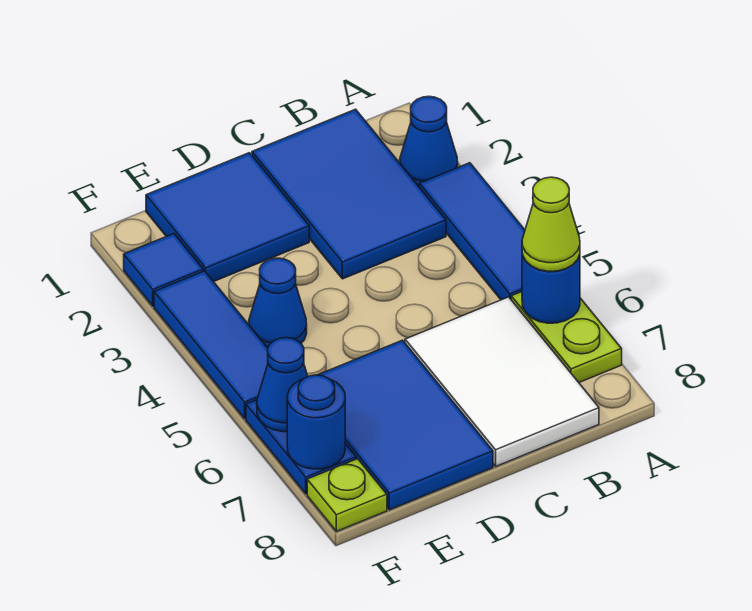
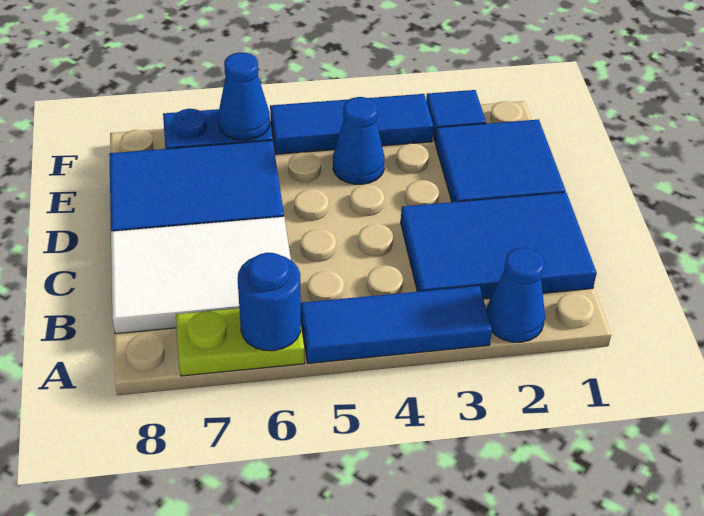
lime 1x1 cone [522,177,580,271] -> none
blue 1x1 round brick [287,375,345,469] -> none
lime 1x1 plate [307,459,387,531] -> none

